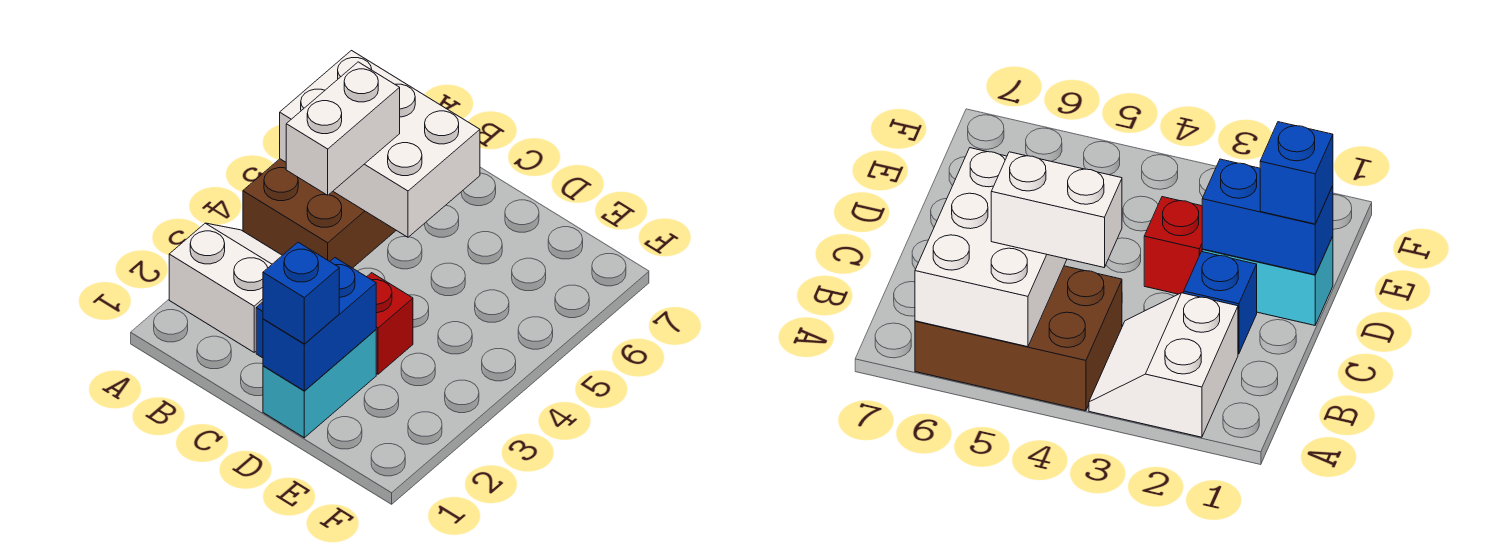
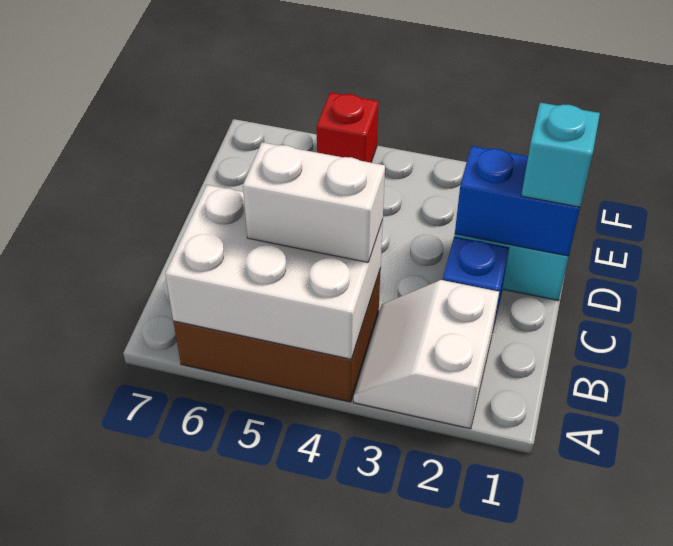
white 2x3 brick [280,51,480,237] -> white 2x3 brick turned to [165,185,383,359]
blue 1x1 brick [263,242,339,344] -> cyan 1x1 brick [521,103,600,207]
red 1x1 brick [367,273,413,374] -> red 1x1 brick moved to [317,92,379,163]

